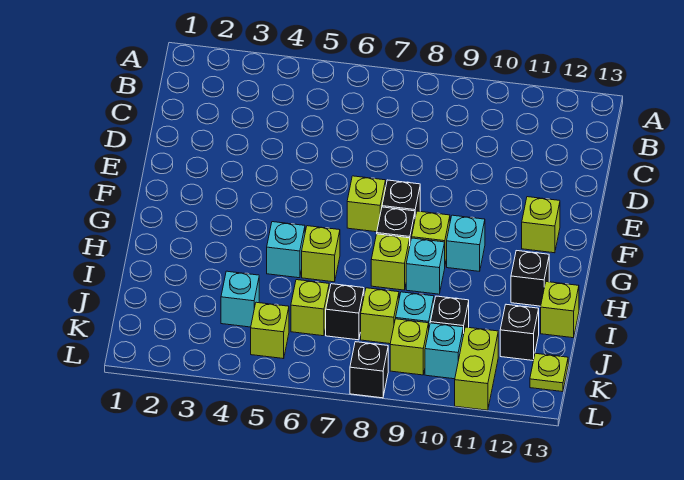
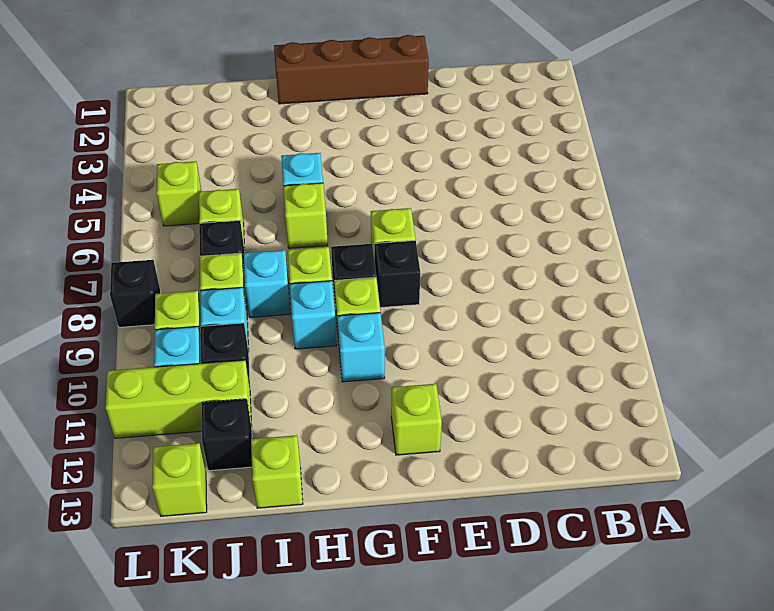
none -> brown 1x4 brick [274,35,429,104]
black 1x1 brick [511,251,549,306] -> none
cyan 1x1 brick [221,271,259,327] -> cyan 1x1 brick moved to [244,250,290,317]
lime 1x2 brick [455,327,498,410] -> lime 1x3 brick [105,360,252,438]
lime 1x1 plate [530,353,568,392] -> lime 1x1 brick [152,443,207,516]

